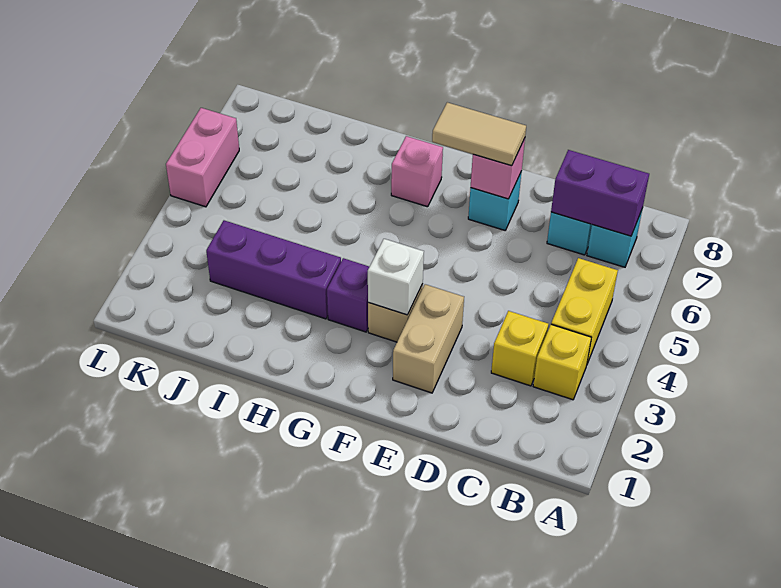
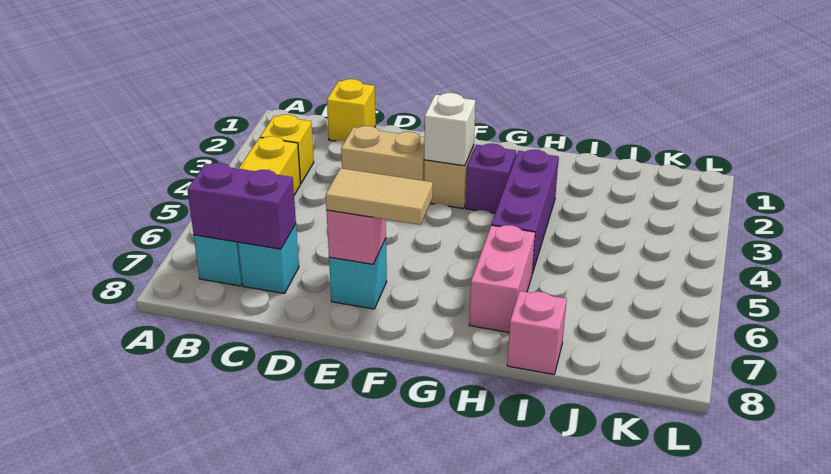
yellow 1x1 brick [491,311,548,386] -> yellow 1x1 brick moved to [327,79,376,141]
tan 1x2 brick [393,284,464,393] -> tan 1x2 brick turned to [341,126,425,181]
pink 1x1 brick [391,136,443,207] -> pink 1x1 brick moved to [507,291,567,374]
purple 1x3 brick [206,220,341,319] -> purple 1x3 brick turned to [492,150,559,273]
pink 1x2 brick [166,108,239,207] -> pink 1x2 brick moved to [469,225,535,332]

